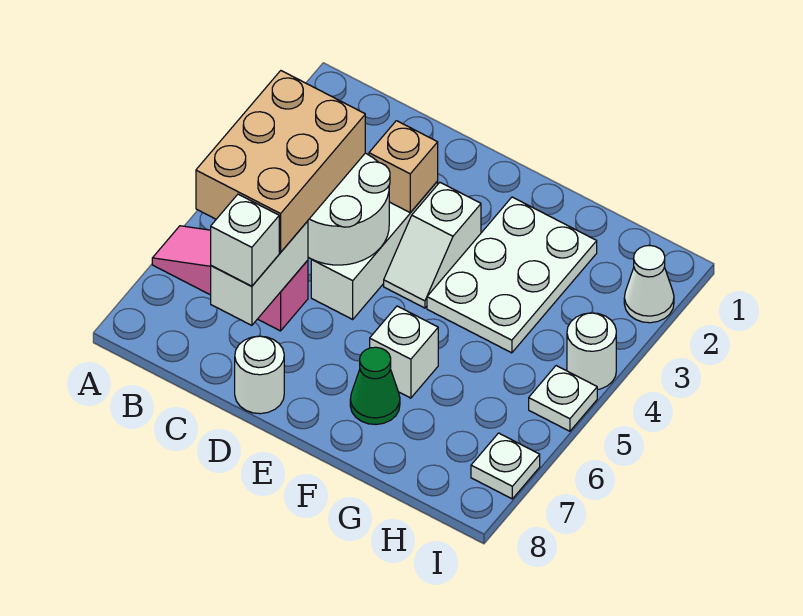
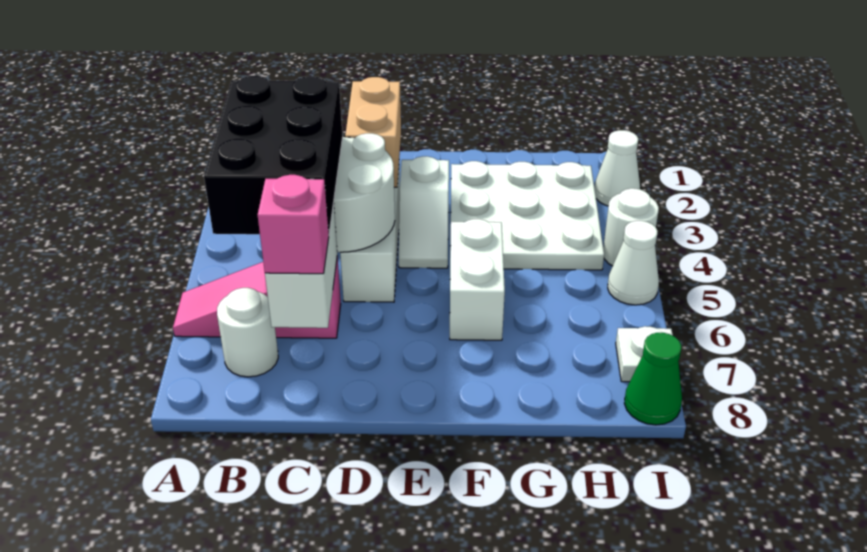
tan 2x3 brick [196,71,365,252] -> black 2x3 brick [204,76,342,234]
white 1x1 brick [211,194,279,286] -> pink 1x1 brick [258,175,329,274]
tan 1x1 brick [369,121,438,213] -> tan 1x2 brick [345,77,401,187]
white 1x1 round brick [235,336,284,414] -> white 1x1 round brick moved to [217,288,278,377]
white 2x3 plate [427,197,597,353] -> white 3x3 plate [450,161,604,270]
white 1x1 brick [370,306,438,398] -> white 1x2 brick [450,219,505,340]
green 1x1 cone [350,347,400,425] -> green 1x1 cone moved to [624,333,682,425]
white 1x1 plate [529,366,597,431] -> white 1x1 cone [608,221,659,305]

